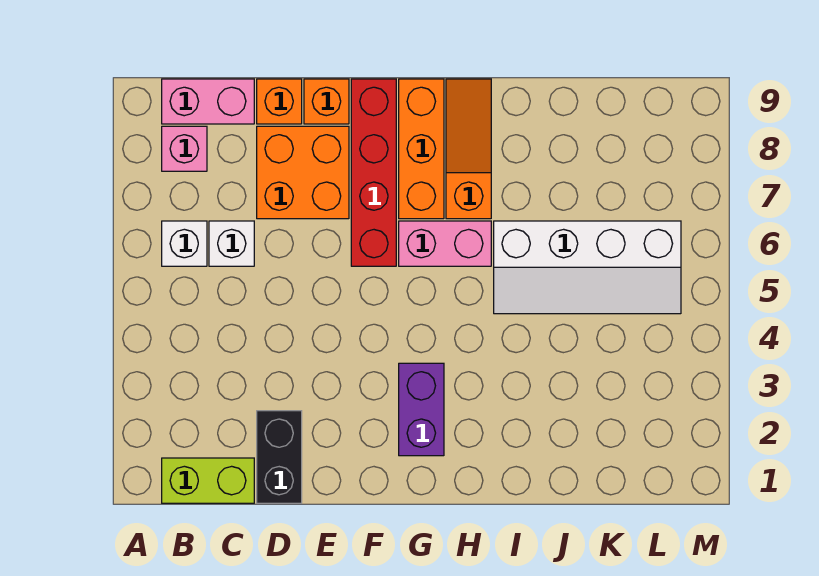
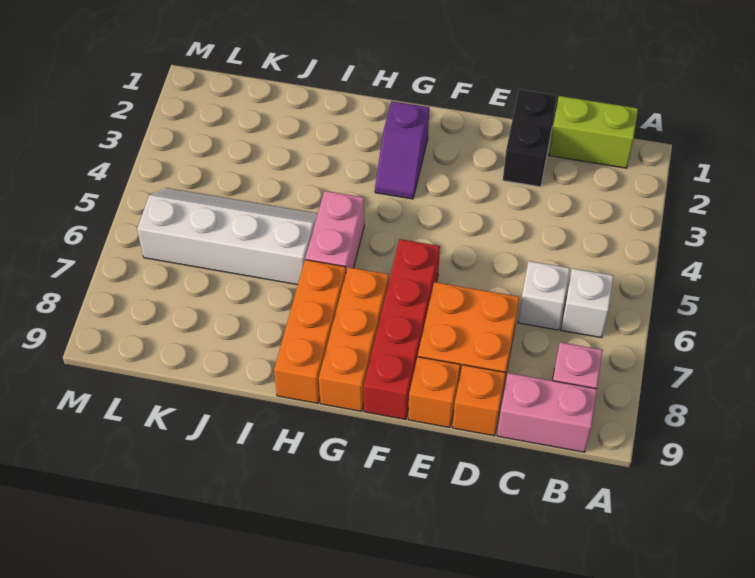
purple 1x2 brick [399,363,444,456] -> purple 1x2 slope [375,101,429,199]
pink 1x2 brick [399,221,491,266] -> pink 1x2 brick turned to [305,191,364,271]
orange 1x3 slope [446,79,491,219] -> orange 1x3 brick [274,260,346,403]

